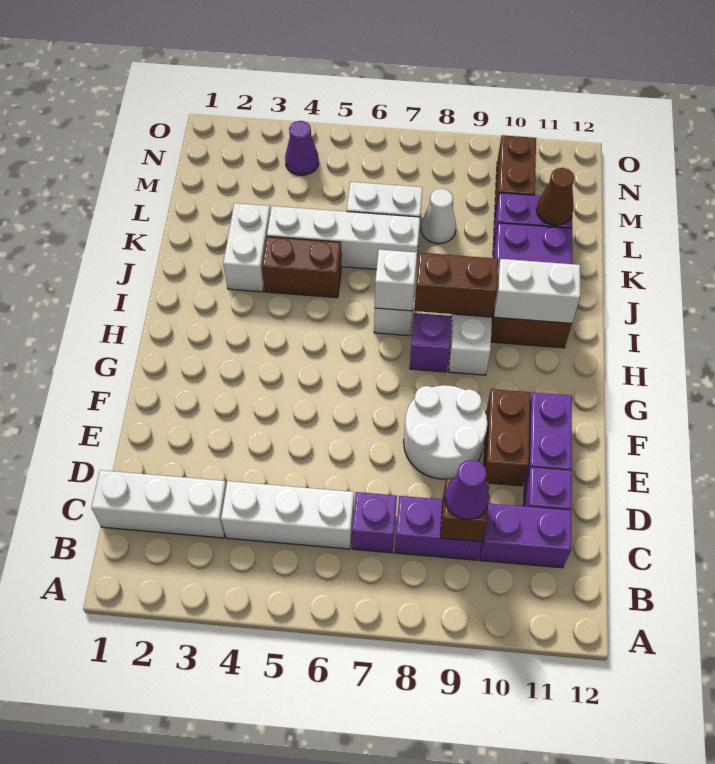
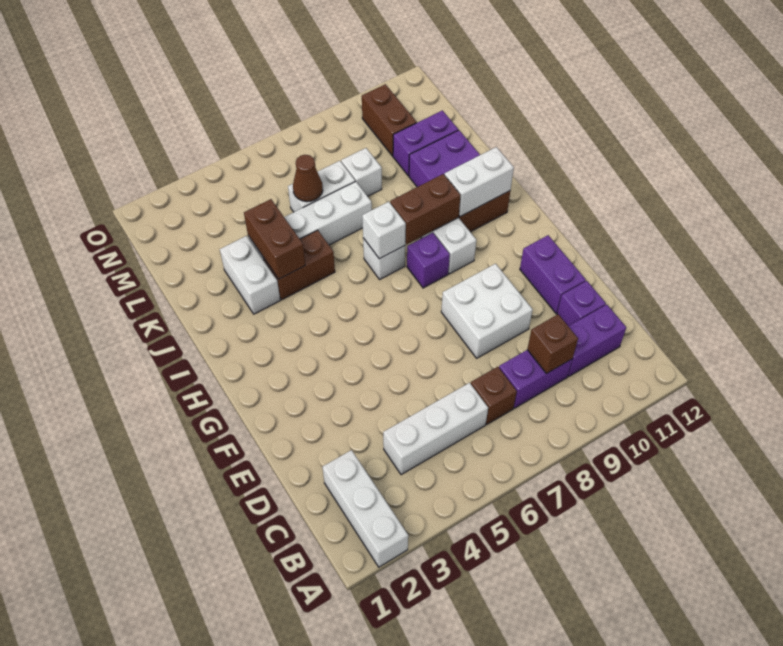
white 1x3 brick [91,470,226,538] -> white 1x3 brick turned to [322,450,408,567]
purple 1x1 brick [352,492,397,553] -> brown 1x1 brick [471,367,517,424]
purple 1x1 cone [445,460,489,520] -> none
white 2x2 round brick [404,385,487,479] -> white 2x2 brick [441,264,533,358]
brown 1x2 brick [484,389,530,486] -> brown 1x2 brick moved to [244,199,305,279]
white 1x1 cone [421,189,456,244] -> white 1x1 brick [341,148,382,196]
brown 1x1 cone [536,168,574,225] -> brown 1x1 cone moved to [293,155,323,202]
purple 1x1 cone [285,121,319,175] -> none

